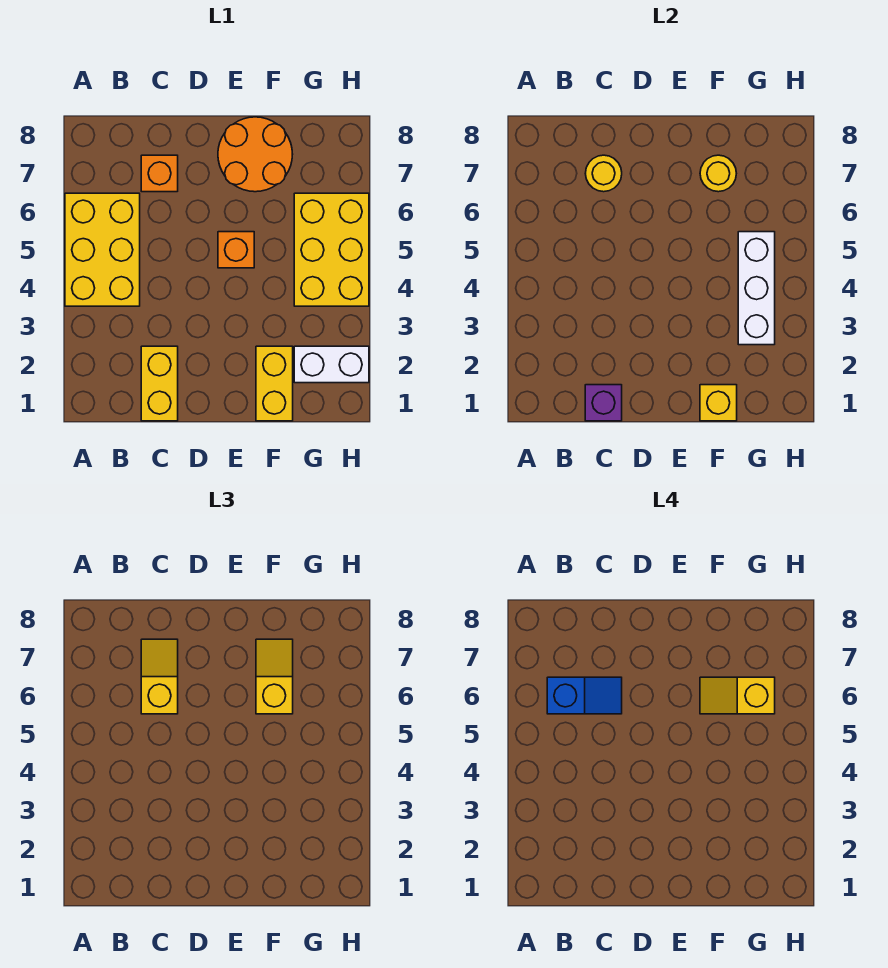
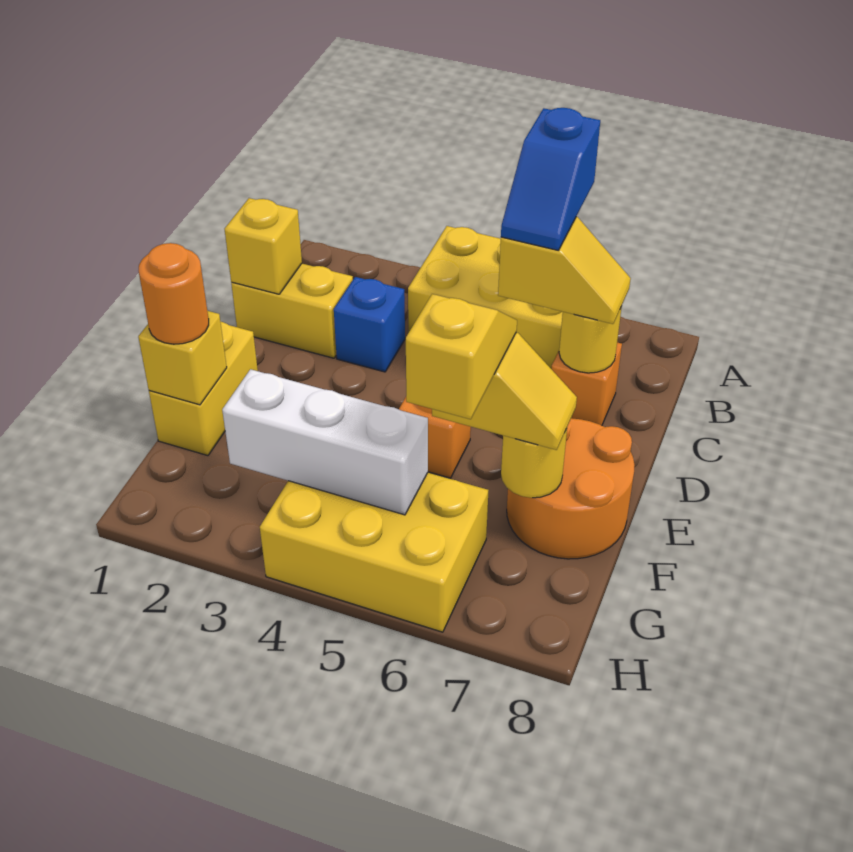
purple 1x1 brick [585,385,622,421] -> yellow 1x1 brick [225,198,302,294]
none -> blue 1x1 brick [334,277,405,372]
yellow 1x2 brick [256,346,293,421] -> yellow 1x2 brick turned to [149,322,258,456]
none -> orange 1x1 round brick [139,243,209,344]
white 1x2 brick [294,346,369,383] -> none

